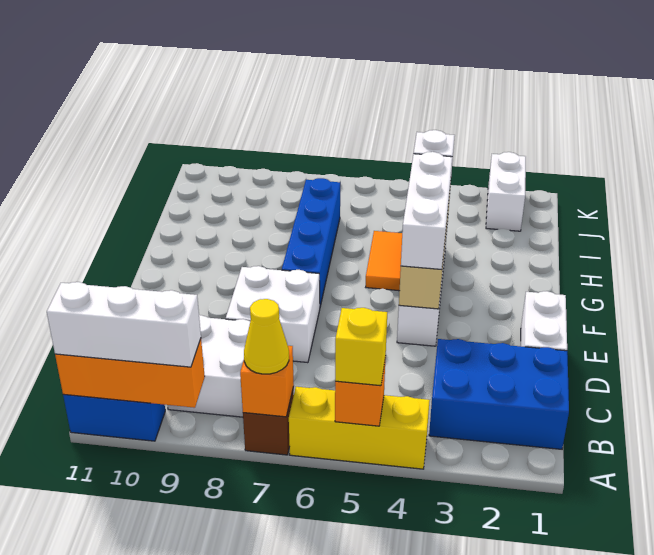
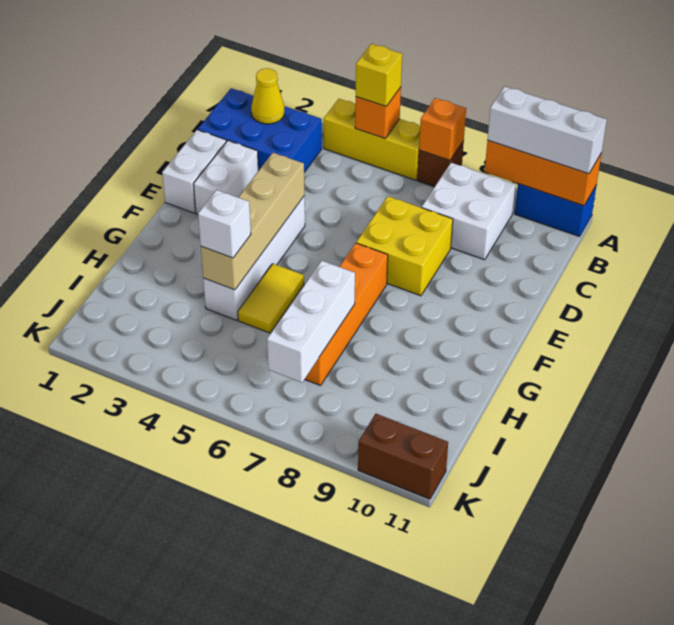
yellow 1x1 cone [244,299,289,374] -> yellow 1x1 cone moved to [251,68,284,124]
white 2x2 brick [226,266,320,363] -> yellow 2x2 brick [356,196,453,296]
white 1x3 brick [401,152,452,270] -> white 1x3 brick moved to [267,261,355,383]
blue 1x4 brick [282,178,340,306] -> orange 1x4 brick [305,243,388,386]
orange 1x2 tile [366,231,402,291] -> yellow 1x2 tile [238,264,304,333]
white 1x2 brick [486,152,526,231] -> white 1x2 brick moved to [194,141,258,214]
none -> brown 1x2 brick [358,414,448,499]

